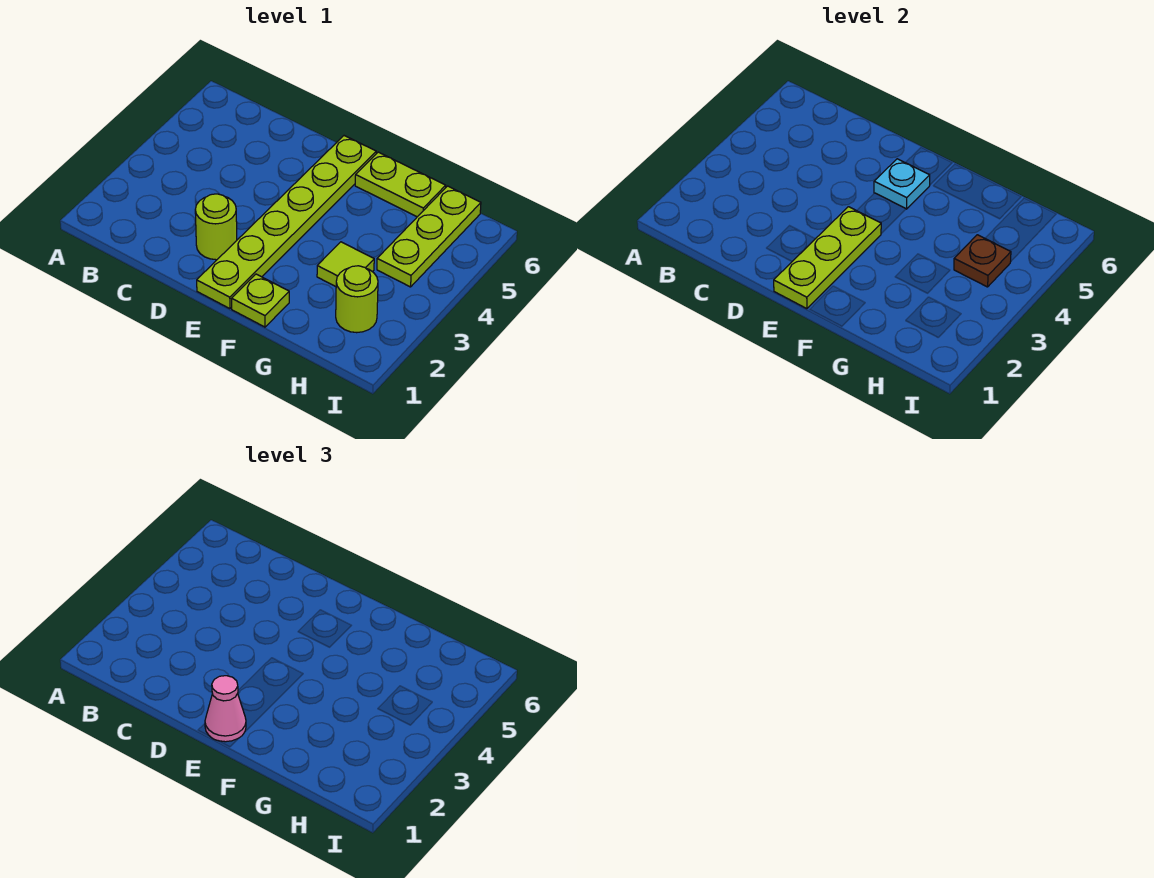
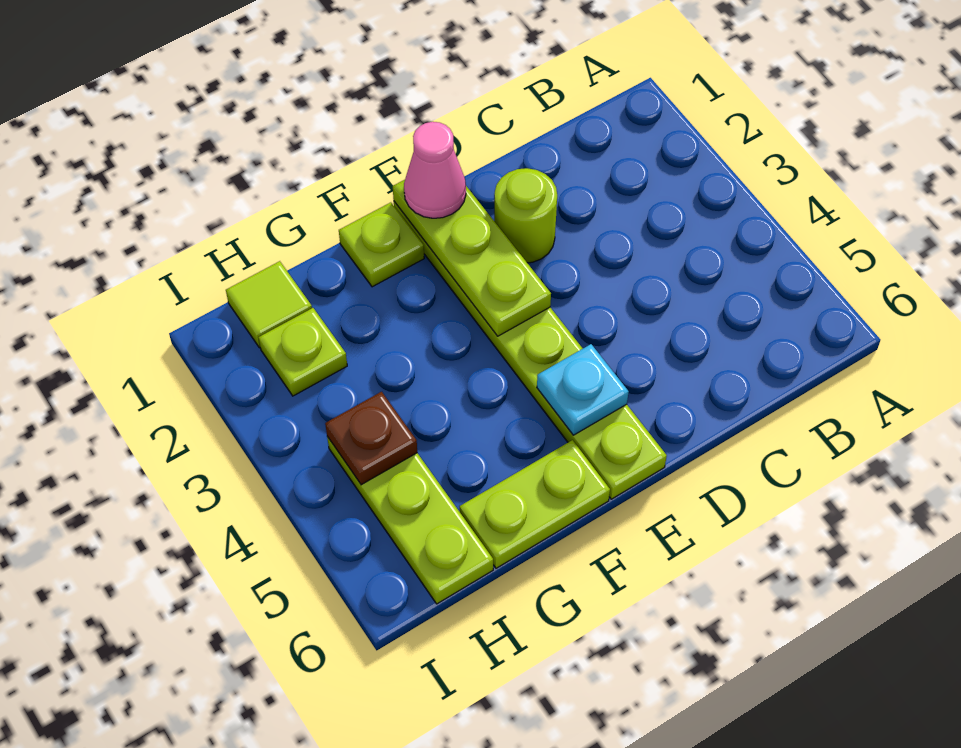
lime 1x1 tile [317,242,374,287] -> lime 1x1 tile moved to [226,261,312,348]
lime 1x1 round brick [336,266,378,333] -> lime 1x1 plate [259,308,347,396]

